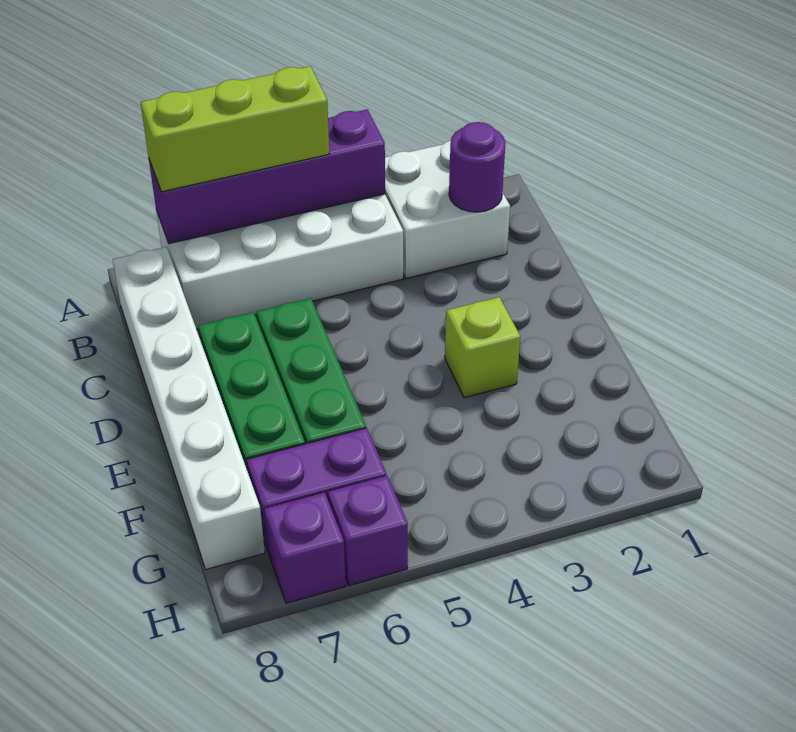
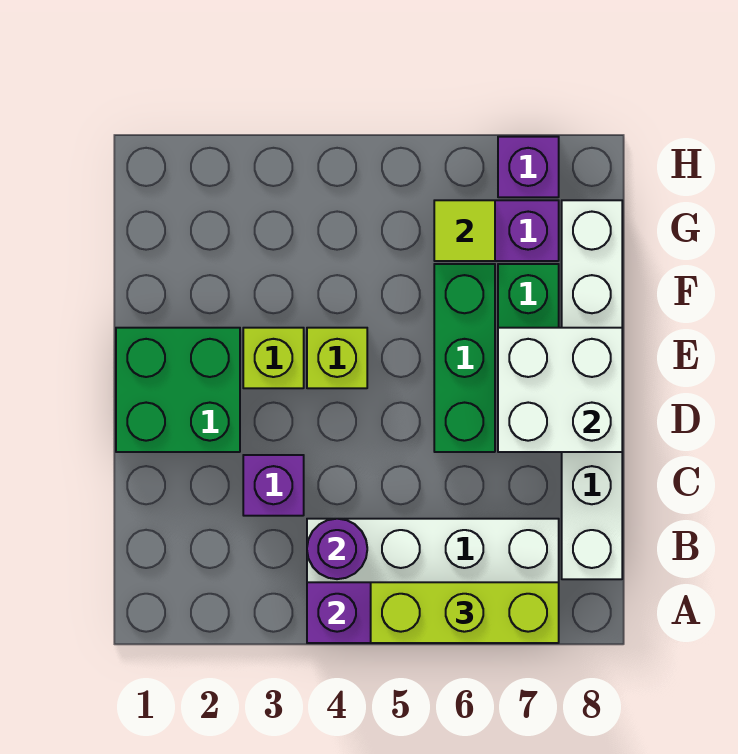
white 2x2 brick [385,140,510,278] -> white 2x2 brick moved to [498,328,622,452]
purple 1x1 round brick [449,122,505,212] -> purple 1x1 round brick moved to [307,519,367,579]
none -> green 2x2 brick [116,328,240,452]
none -> lime 1x1 brick [307,328,367,388]
none -> lime 1x1 tile [434,200,495,261]
purple 1x1 brick [328,476,408,586] -> purple 1x1 brick moved to [243,455,304,516]

